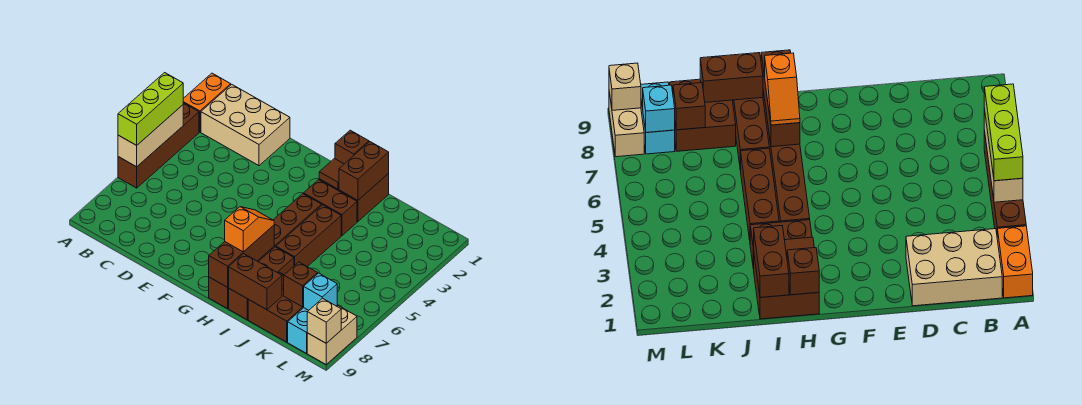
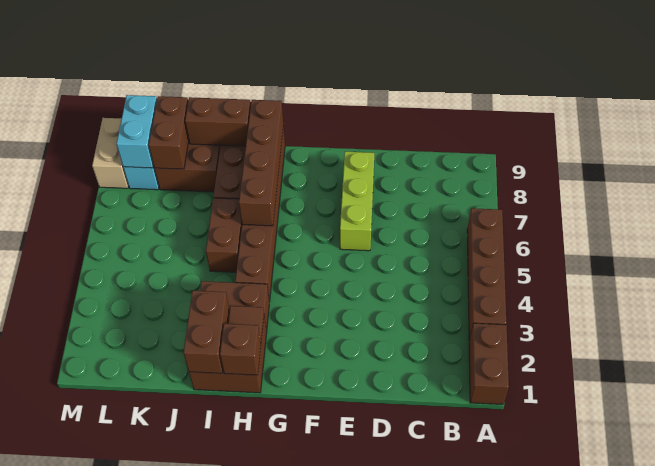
orange 1x2 brick [183,73,231,132] -> brown 1x2 brick [469,323,509,404]
tan 1x3 brick [118,105,183,167] -> none
lime 1x3 brick [118,73,183,145] -> lime 1x3 brick moved to [340,152,374,251]
tan 2x3 brick [201,84,290,166] -> none
brown 1x3 brick [209,225,274,287] -> brown 1x4 brick [239,100,283,226]
orange 1x2 slope [225,207,274,252] -> none
brown 1x3 brick [276,205,341,267] -> brown 1x2 brick [206,198,242,272]
brown 1x1 brick [284,262,318,307] -> brown 1x2 brick [149,96,189,169]
cyan 1x1 brick [304,273,337,310] -> cyan 1x2 brick [117,95,157,168]
tan 1x1 brick [307,298,341,343] -> none

